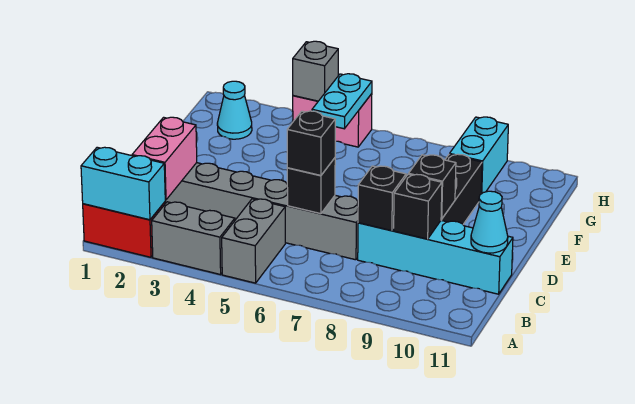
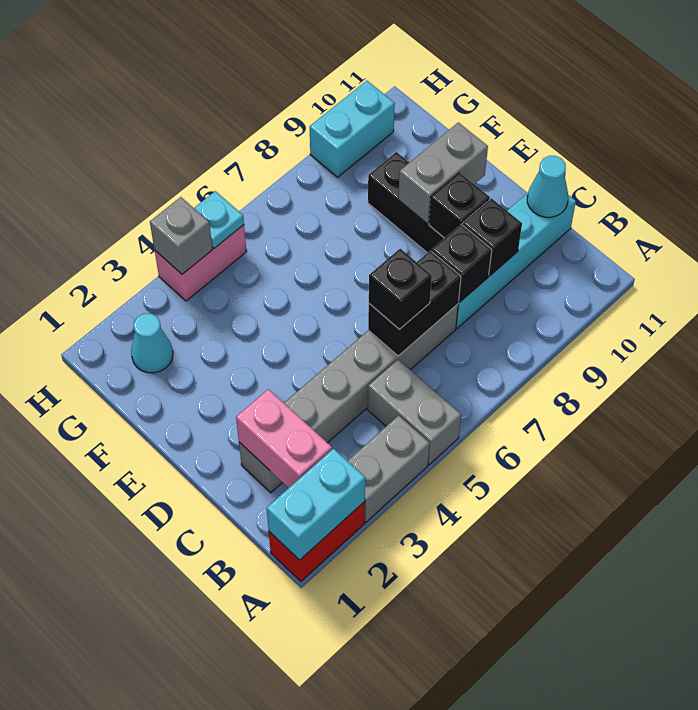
black 1x1 brick [287,158,335,214] -> black 1x2 brick [368,251,461,356]
none -> grey 1x2 brick [398,122,488,224]
cyan 1x2 plate [312,74,372,129] -> cyan 1x1 plate [194,191,244,248]
cyan 1x2 brick [450,117,508,194] -> cyan 1x2 brick turned to [310,81,395,177]

